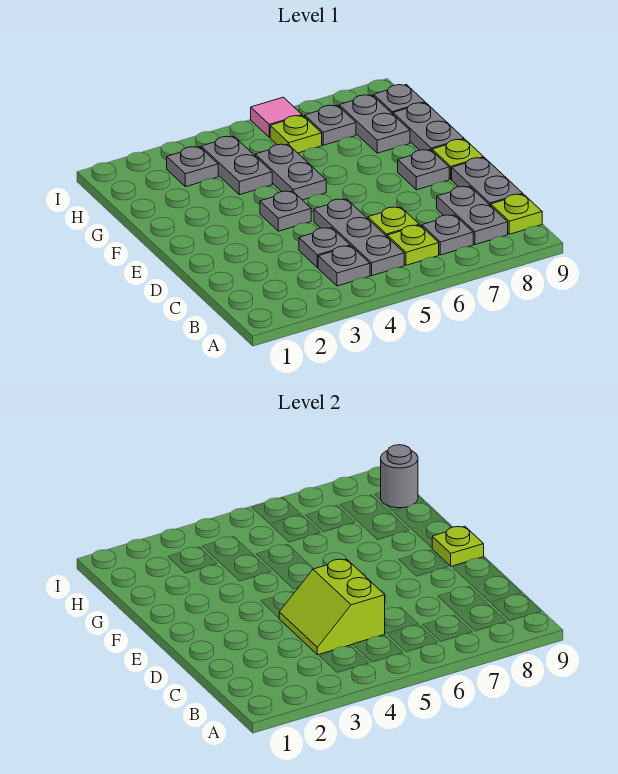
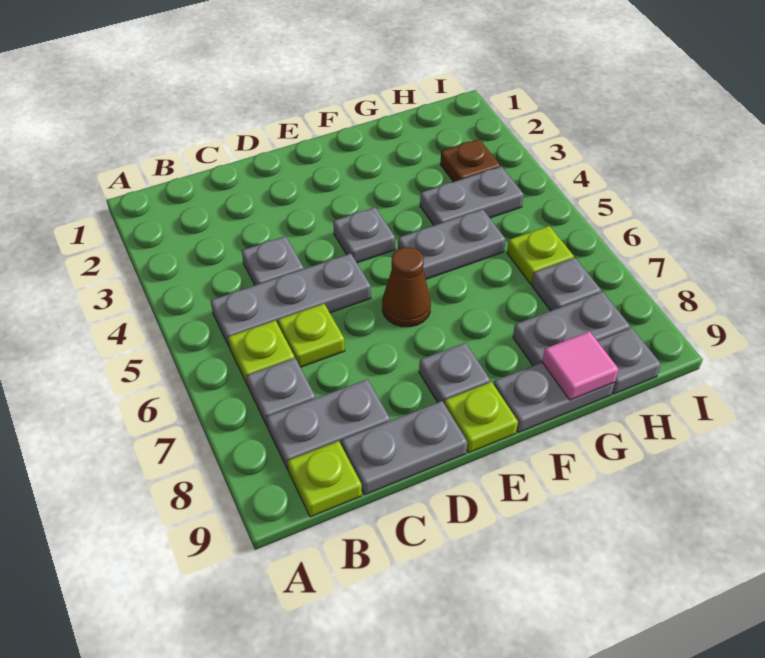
grey 1x1 plate [318,246,370,286] -> none
lime 2x2 slope [279,559,385,655] -> none
none -> brown 1x1 cone [382,247,431,327]
lime 1x1 plate [432,526,484,566] -> none
grey 1x1 plate [167,147,218,187] -> brown 1x1 plate [440,139,500,182]
grey 1x1 round brick [381,445,418,508] -> none
pink 1x1 tile [251,97,302,137] -> pink 1x1 tile moved to [542,332,619,400]

